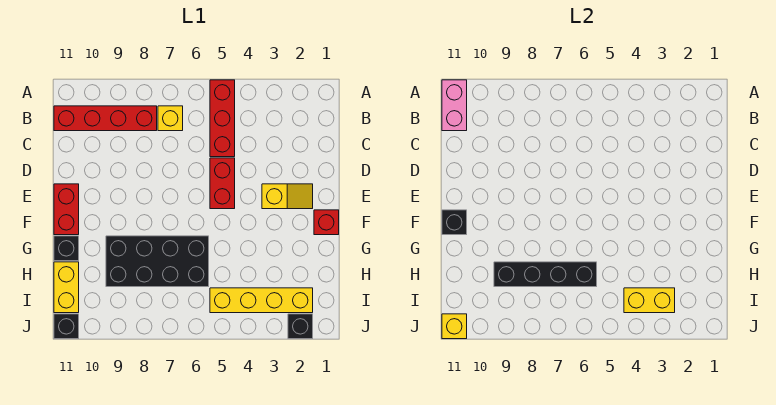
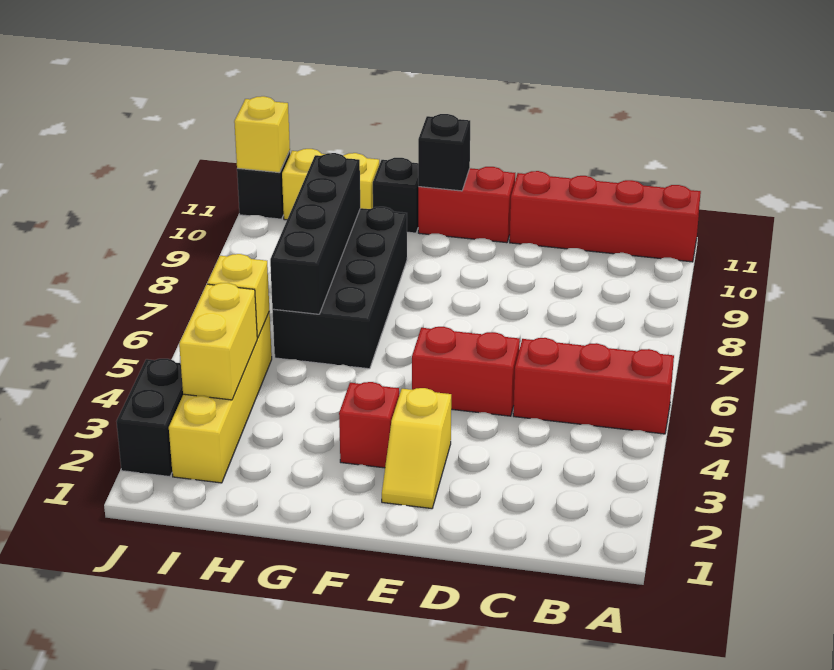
pink 1x2 brick [442,80,467,131] -> none
yellow 1x1 brick [158,106,183,131] -> yellow 1x1 brick moved to [207,254,269,338]
red 1x4 brick [54,106,157,131] -> red 1x4 brick turned to [510,171,701,262]
red 1x1 brick [314,210,339,235] -> red 1x1 brick moved to [339,382,399,468]
black 1x1 brick [288,314,313,339] -> black 1x2 brick [116,359,183,477]

